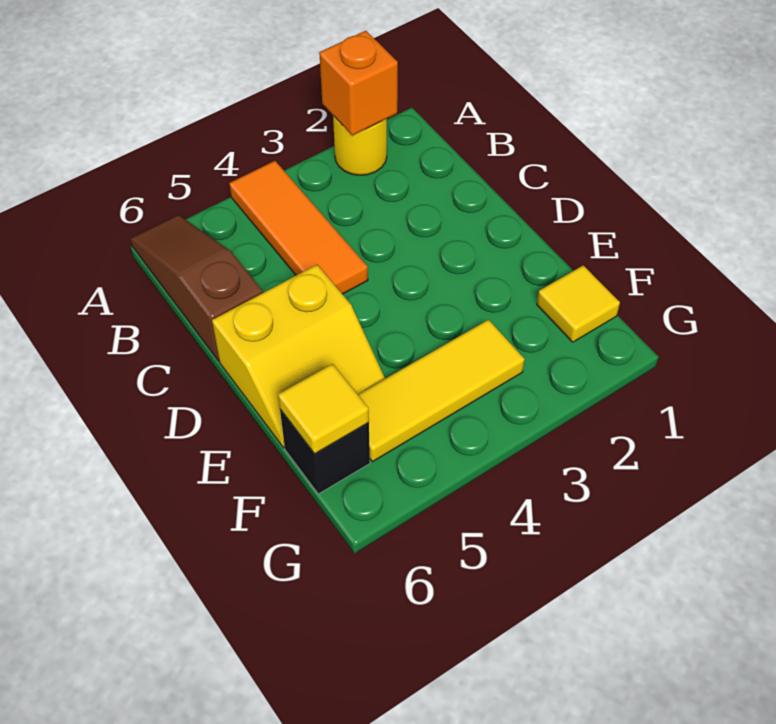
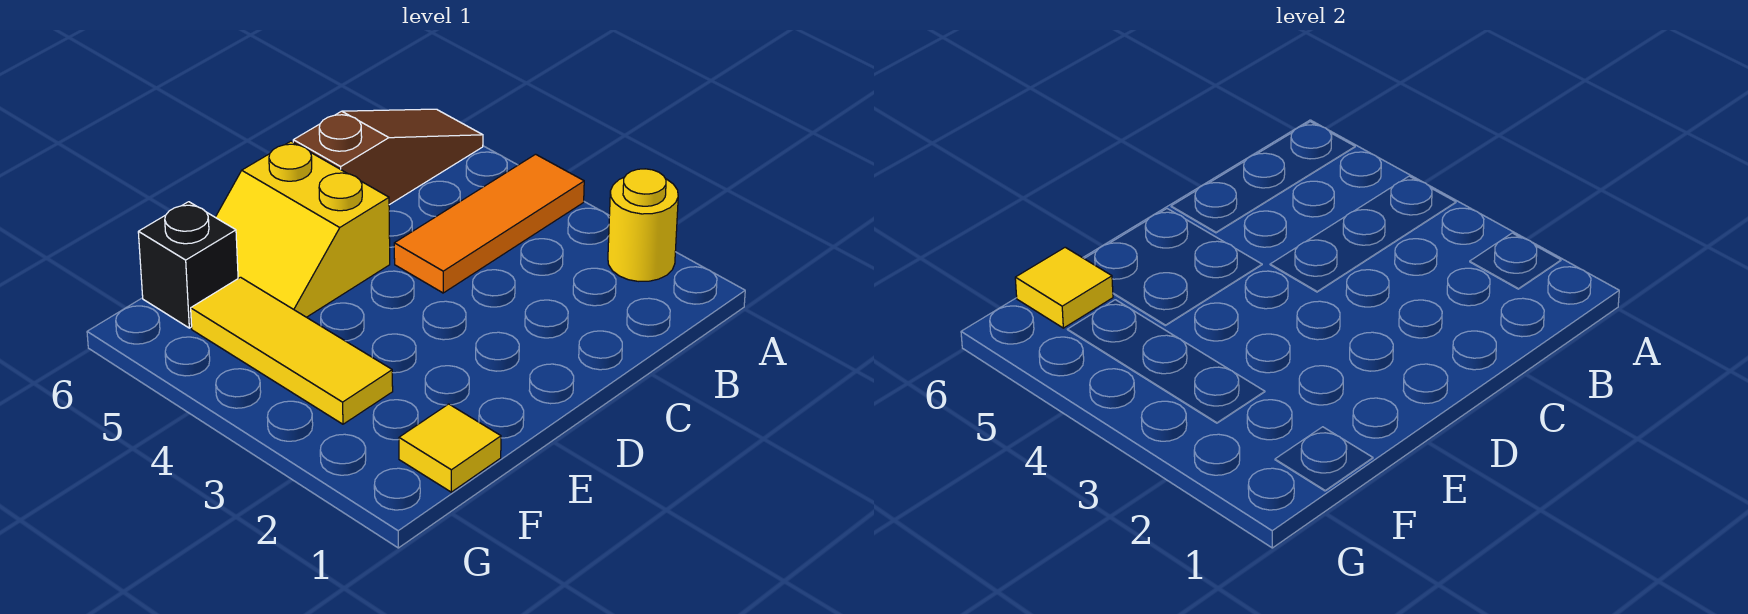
orange 1x1 brick [319,31,398,135] -> none

